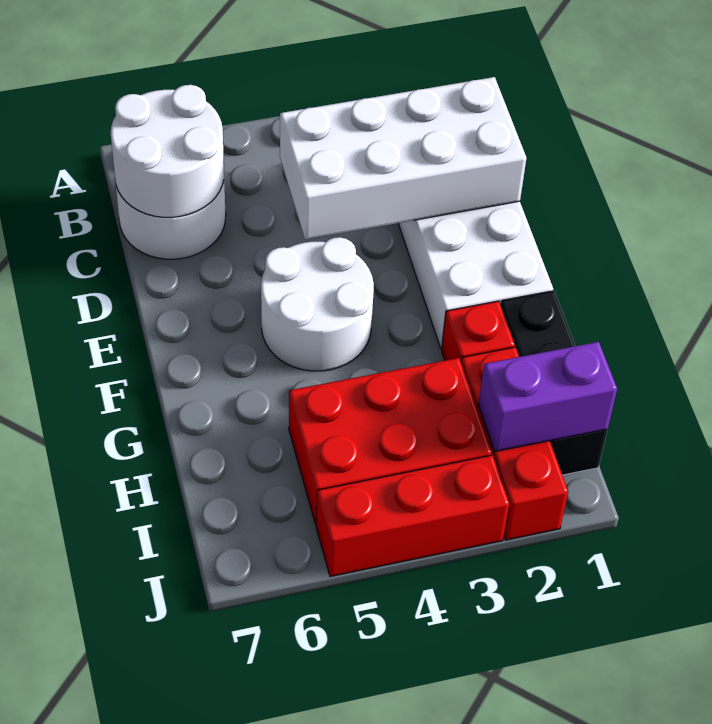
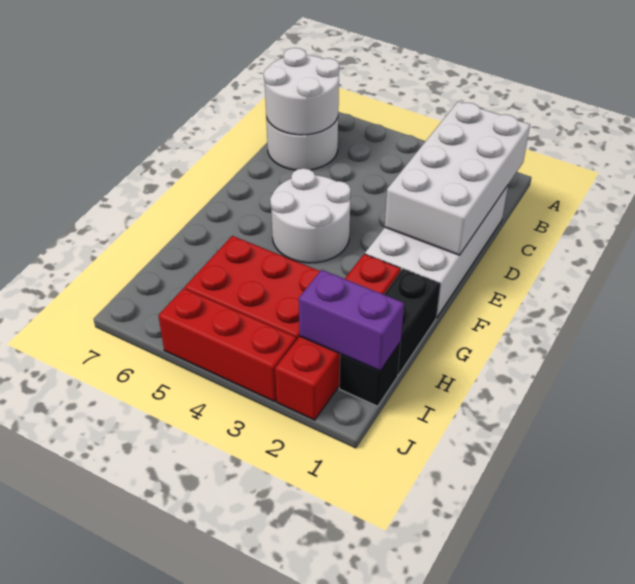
white 2x4 brick [280,77,526,240] -> white 2x4 brick turned to [385,102,530,255]

